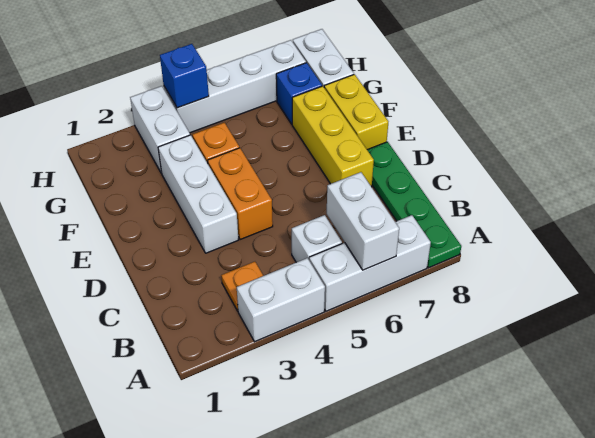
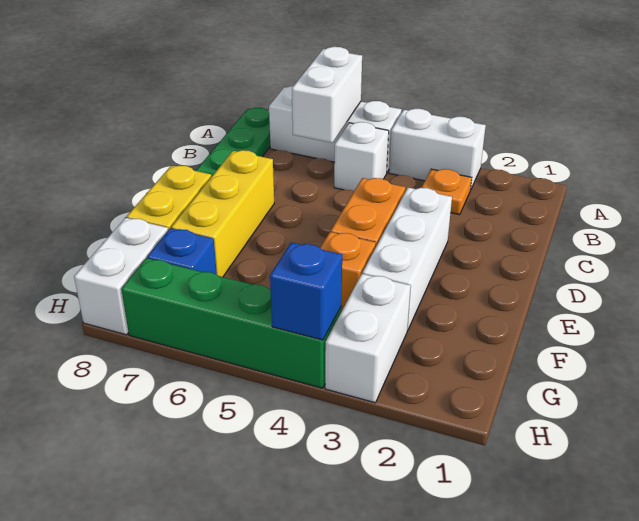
white 1x4 brick [164,40,306,133] -> green 1x4 brick [121,258,341,388]

